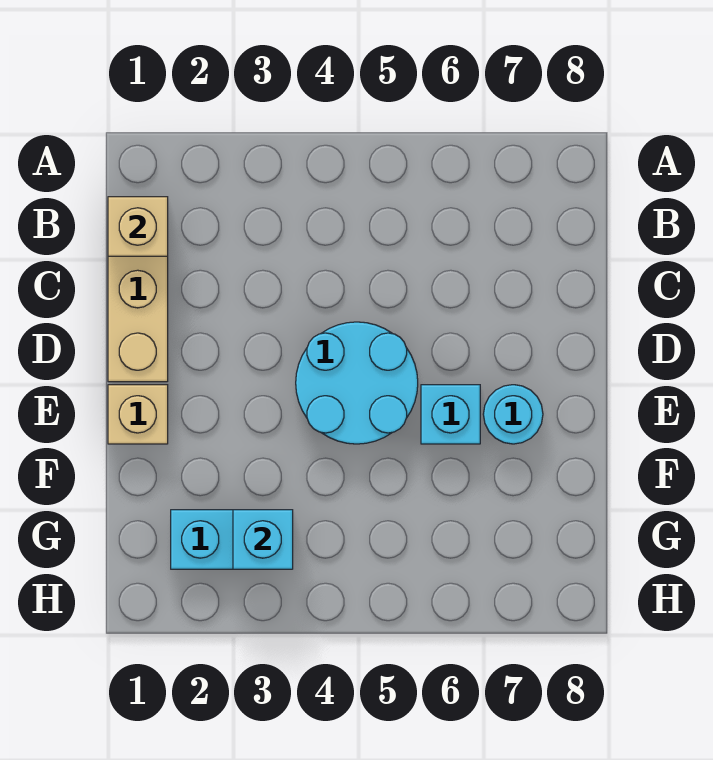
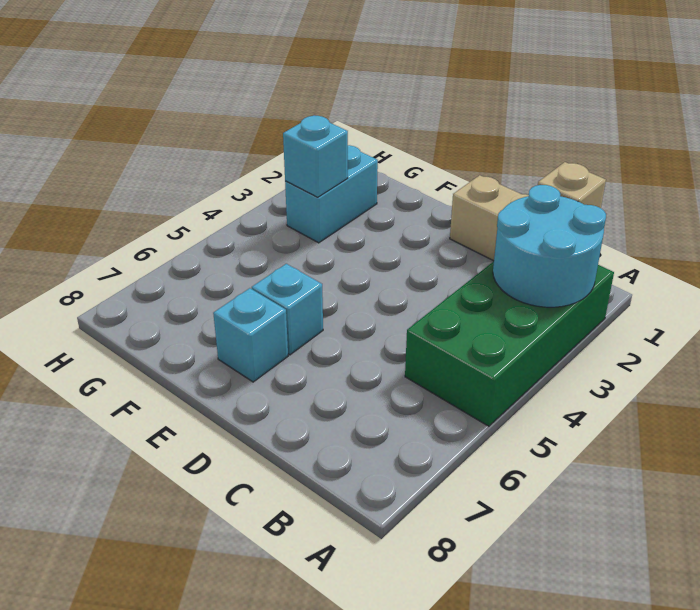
none -> green 2x4 brick [405,261,614,426]
cyan 2x2 round brick [296,322,418,444] -> cyan 2x2 round brick moved to [493,185,606,307]
tan 1x1 brick [108,385,168,444] -> none
cyan 1x1 round brick [483,385,543,444] -> cyan 1x1 brick [213,288,288,382]

